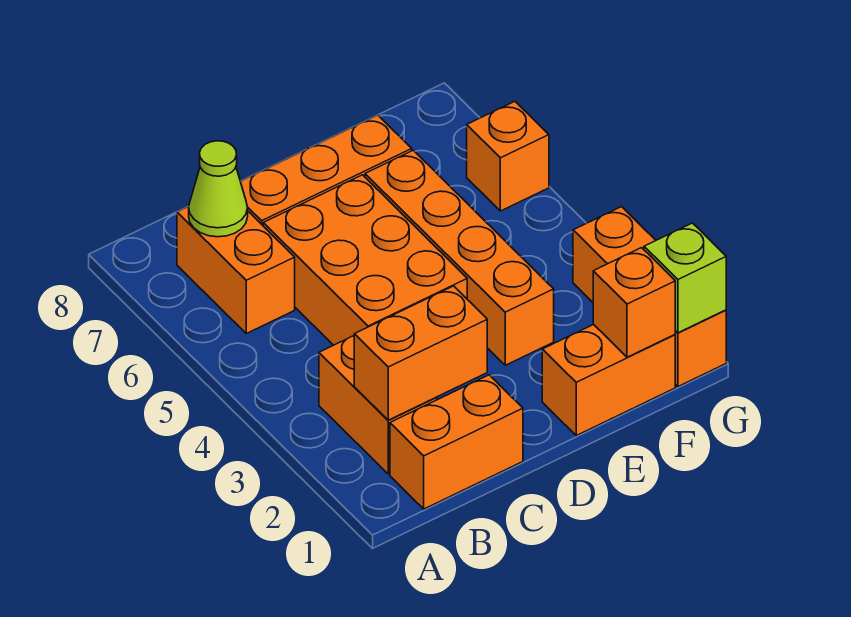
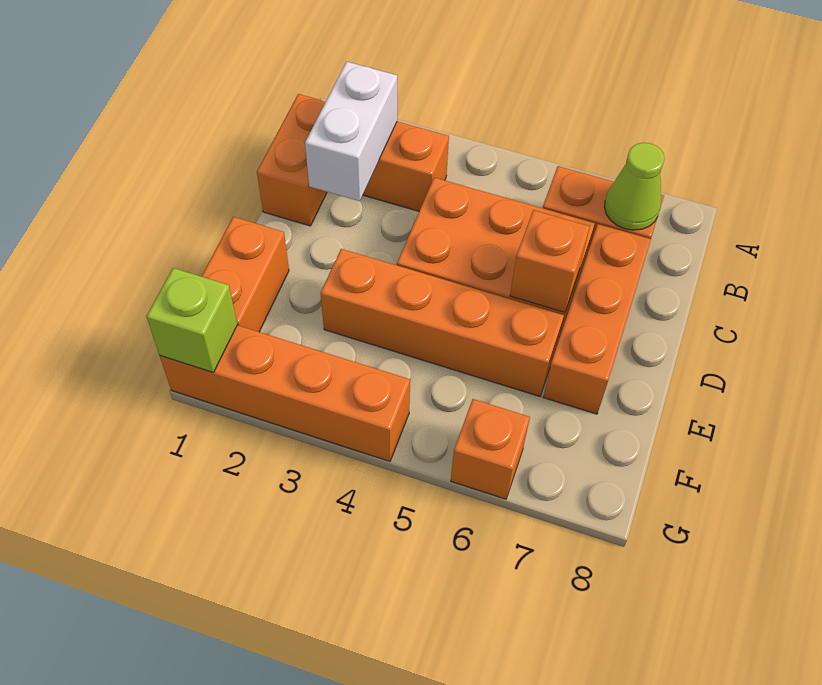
orange 1x2 brick [354,286,487,420] -> white 1x2 brick [305,62,397,201]
orange 1x1 brick [593,248,675,357] -> orange 1x1 brick moved to [510,210,590,312]
orange 1x3 brick [573,207,726,387] -> orange 1x4 brick [160,325,410,461]

